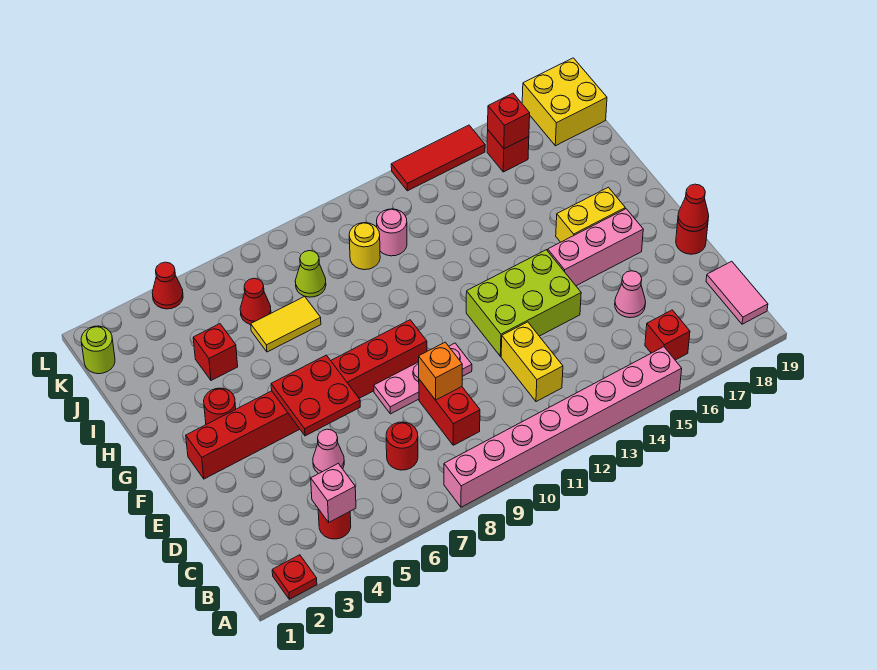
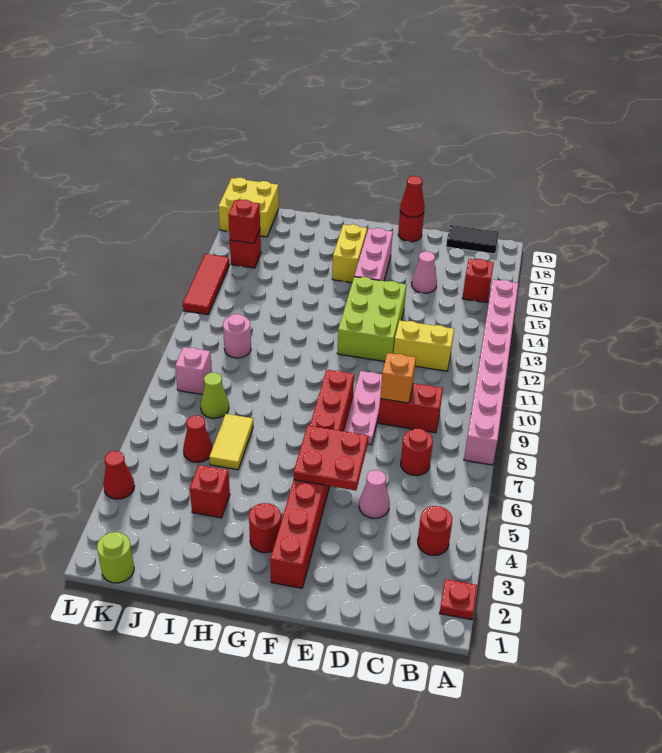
pink 1x1 brick [311,464,356,522] -> pink 1x1 brick moved to [175,347,212,395]
pink 1x2 tile [706,261,768,324] -> black 1x2 tile [446,225,499,254]
yellow 1x1 round brick [349,223,380,270] -> none

